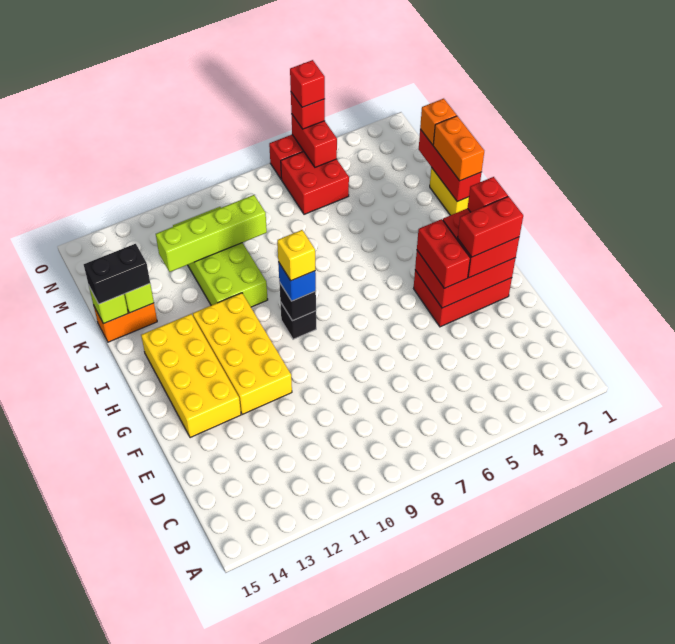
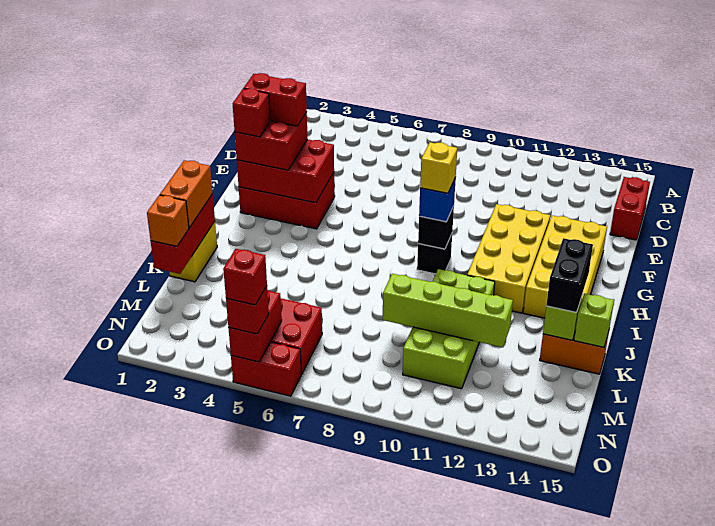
red 1x2 brick [417,219,470,288] -> red 1x2 brick moved to [610,177,650,240]
black 1x2 brick [84,244,150,304] -> black 1x2 brick turned to [546,238,593,312]

